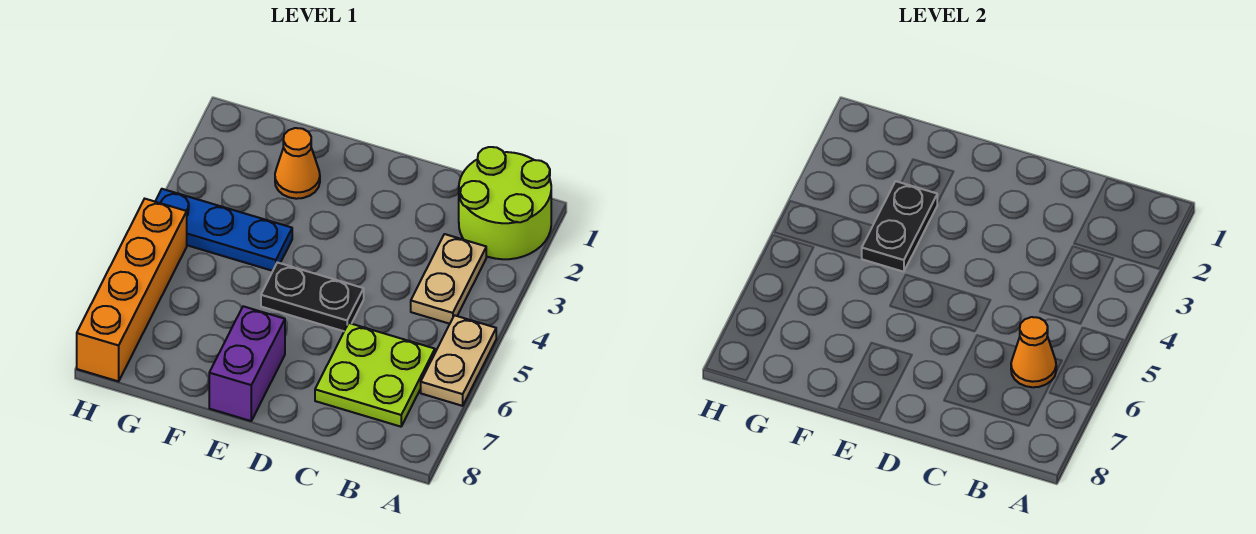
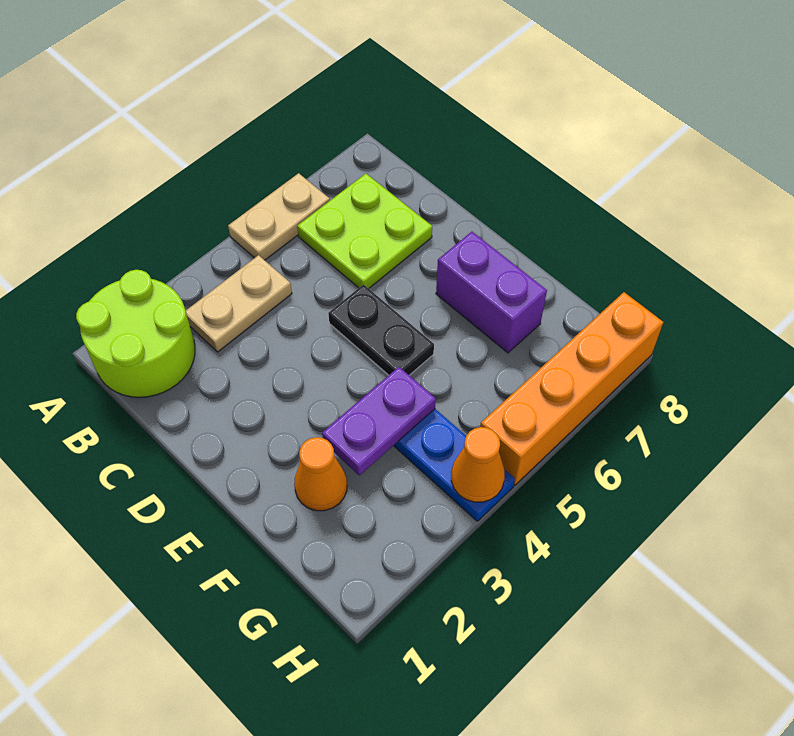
orange 1x1 cone [1011,317,1056,387] -> orange 1x1 cone moved to [451,427,505,502]
purple 1x2 brick [209,306,285,421] -> purple 1x2 brick turned to [436,232,547,353]
black 1x2 plate [861,181,937,272] -> purple 1x2 plate [322,367,436,475]

